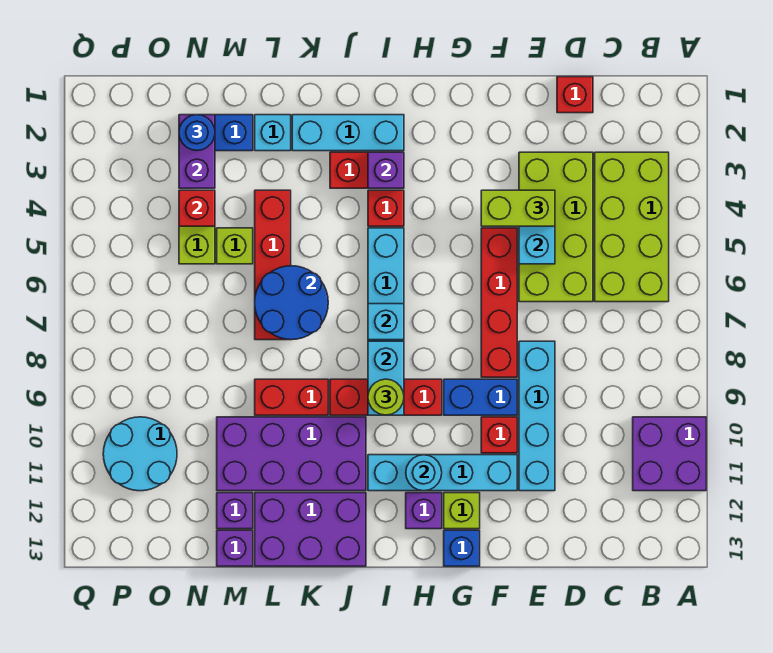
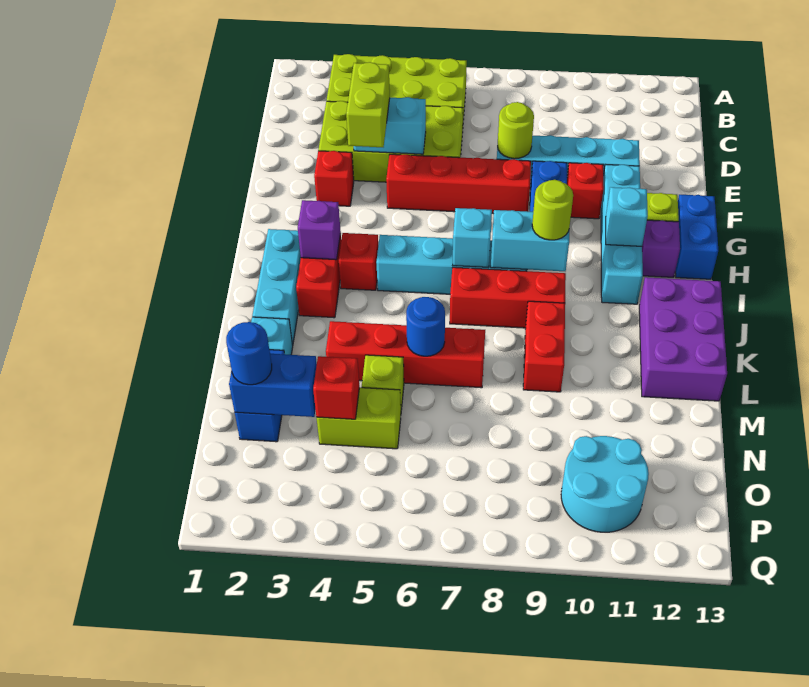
purple 2x2 brick [633,417,706,491] -> none
red 1x1 brick [557,77,593,113] -> red 1x1 brick moved to [314,151,354,206]
none -> lime 1x1 round brick [497,102,534,159]
blue 1x1 brick [444,530,480,566] -> blue 1x2 brick [675,195,718,279]
red 1x3 brick [330,379,442,415] -> red 1x3 brick turned to [450,267,566,328]
cyan 1x1 round brick [406,455,442,491] -> cyan 1x1 brick [606,187,648,246]
purple 2x4 brick [217,417,366,491] -> none
blue 2x2 round brick [255,266,328,340] -> blue 1x1 round brick [406,297,445,356]
purple 1x1 brick [217,493,253,529] -> none
purple 1x1 brick [217,530,253,566] -> none
purple 1x2 brick [179,115,215,188] -> blue 1x2 brick [229,354,317,417]

